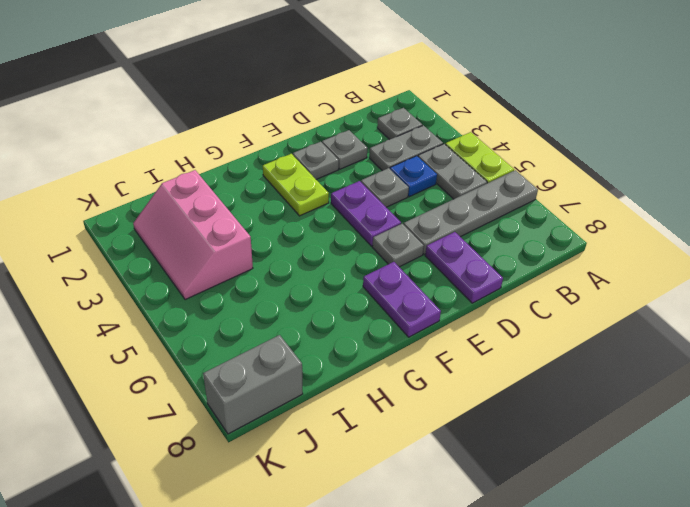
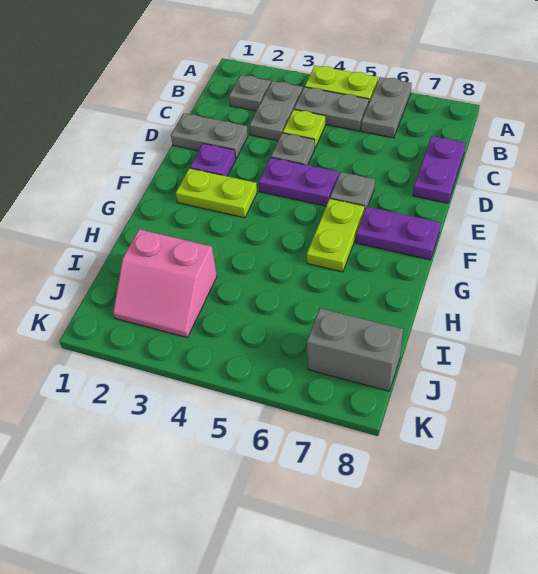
grey 1x4 plate [404,170,538,254] -> grey 1x2 plate [361,77,412,138]
blue 1x1 plate [390,156,437,197] -> lime 1x1 plate [283,110,325,148]
grey 1x1 plate [322,130,368,169] -> grey 1x2 plate [171,113,248,158]
purple 1x2 plate [425,232,503,303] -> purple 1x2 plate turned to [413,136,466,203]
grey 1x1 plate [293,142,339,179] -> purple 1x1 plate [190,144,236,176]
none -> lime 1x2 plate [307,199,365,272]
pink 2x3 slope [133,170,253,300] -> pink 2x2 slope [113,229,217,338]
grey 1x2 brick [203,335,303,434] -> grey 1x2 brick turned to [307,308,403,391]

